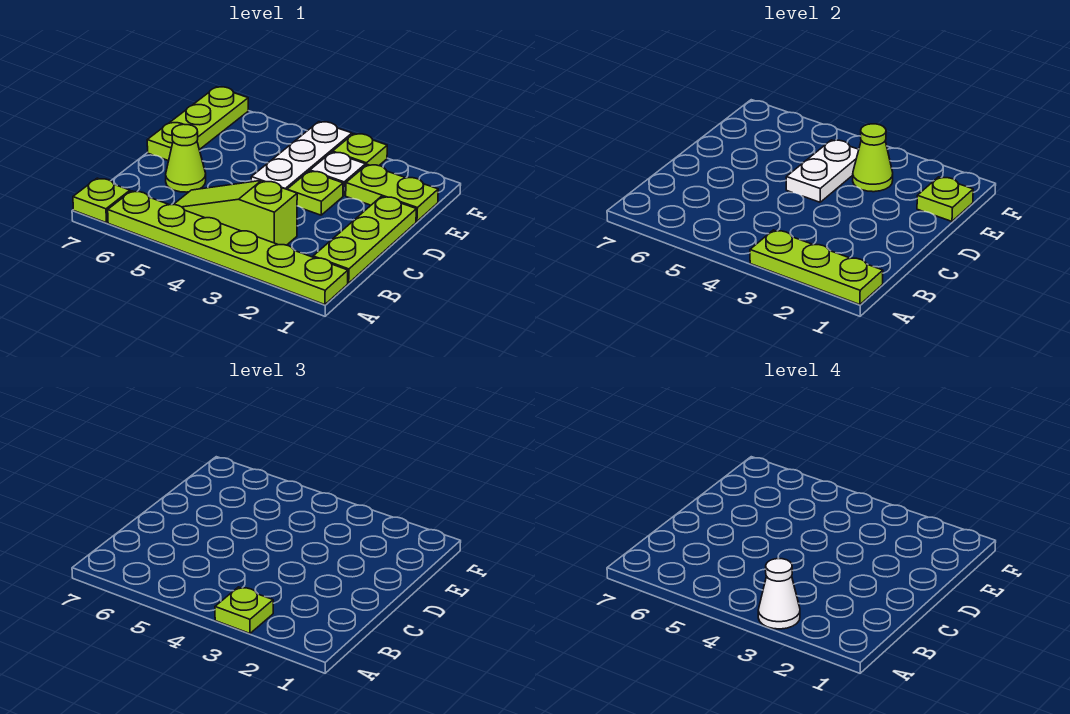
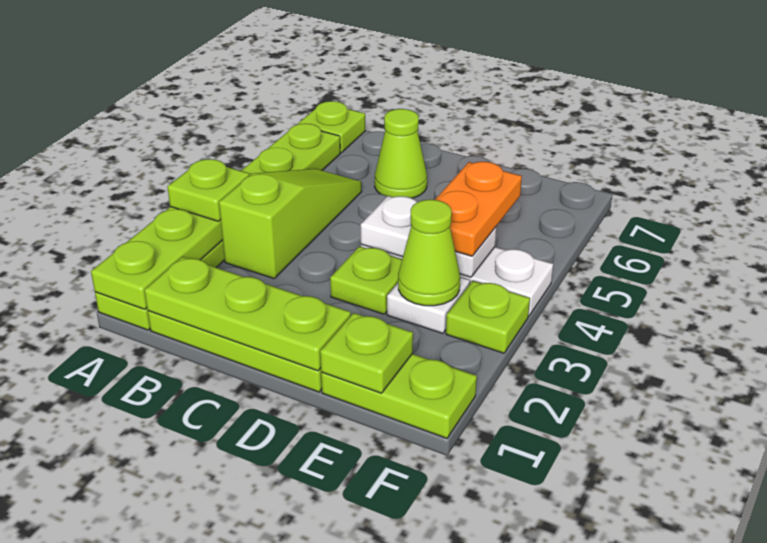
white 1x1 cone [758,558,800,629] -> none
lime 1x3 plate [147,87,248,161] -> lime 1x3 plate moved to [144,257,351,371]
lime 1x2 plate [346,164,438,221] -> lime 1x2 plate turned to [321,354,477,438]
none -> orange 1x2 plate [435,162,522,256]

